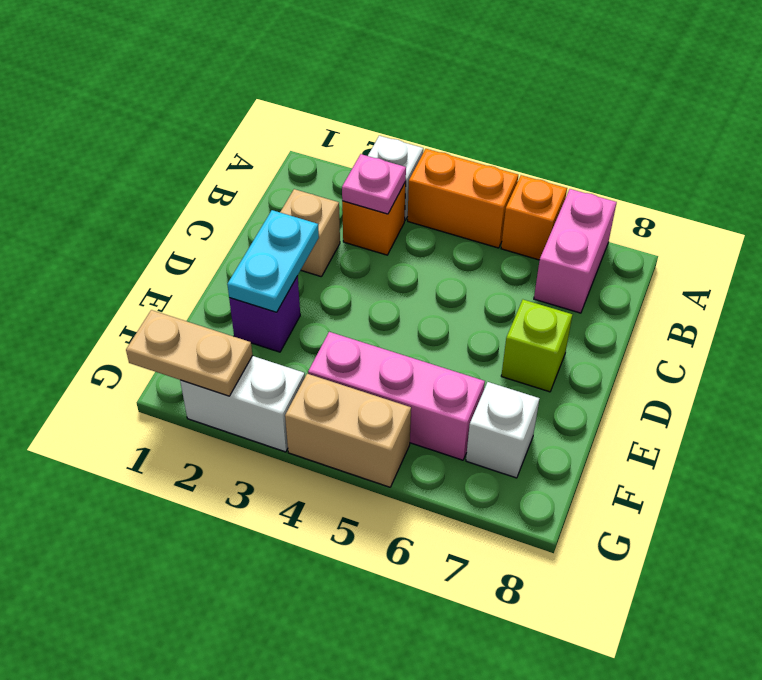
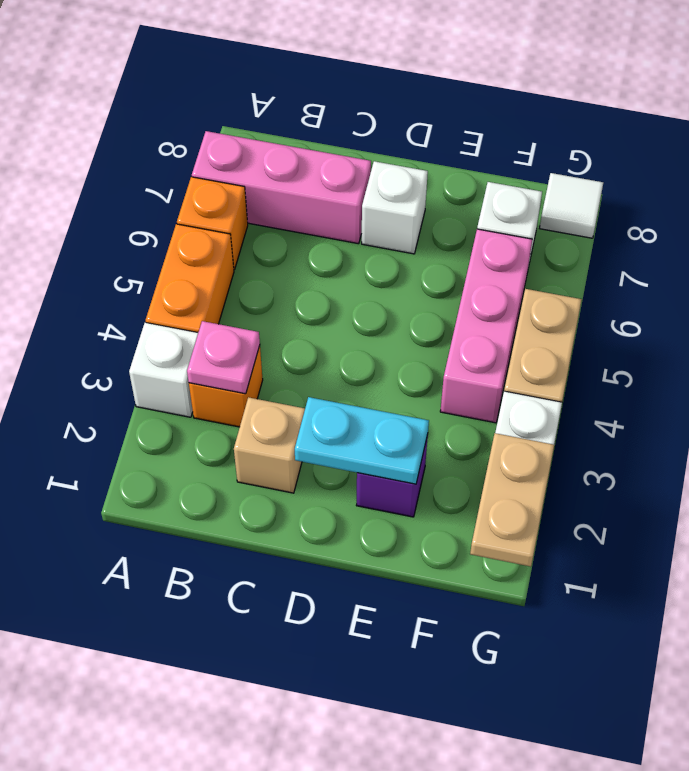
pink 1x2 brick [534,189,617,313] -> pink 1x3 brick [192,131,371,244]
lime 1x1 brick [501,300,572,392] -> white 1x1 brick [362,161,428,254]
none -> white 1x1 tile [540,173,603,238]

